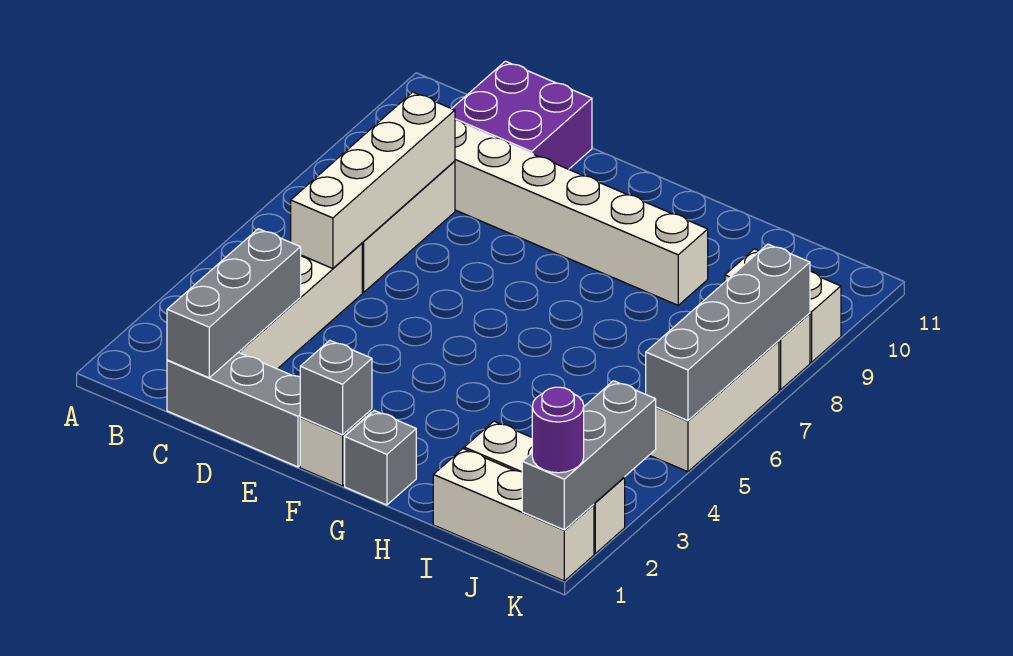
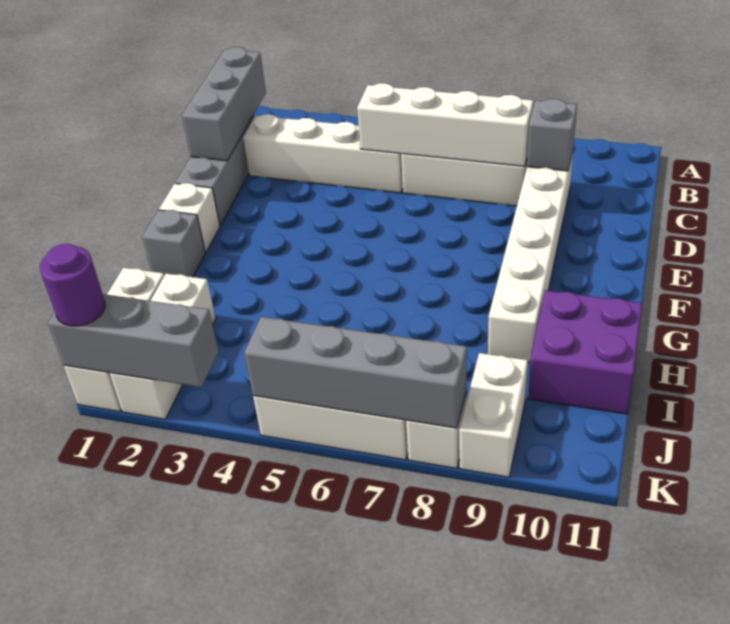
grey 1x3 brick [167,229,301,378] -> grey 1x3 brick turned to [182,47,266,161]
purple 2x2 brick [452,61,592,169] -> purple 2x2 brick moved to [528,290,642,414]
grey 1x1 brick [300,340,372,435] -> grey 1x1 brick moved to [527,99,577,171]

